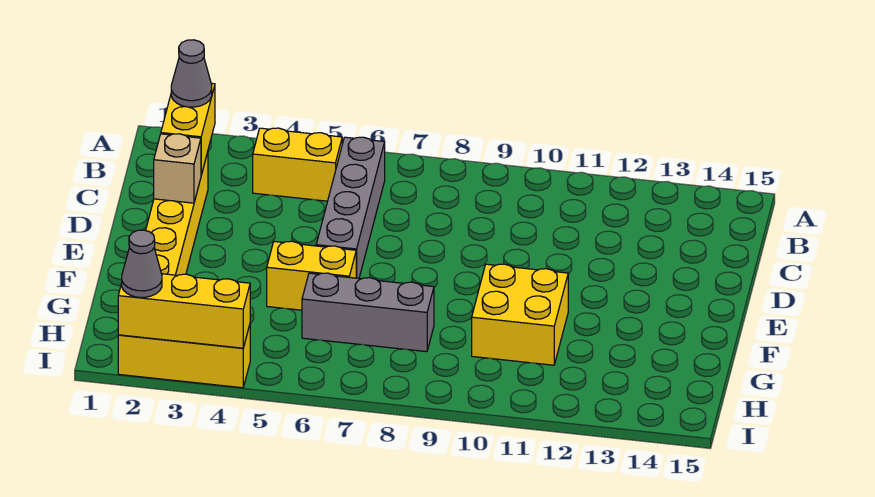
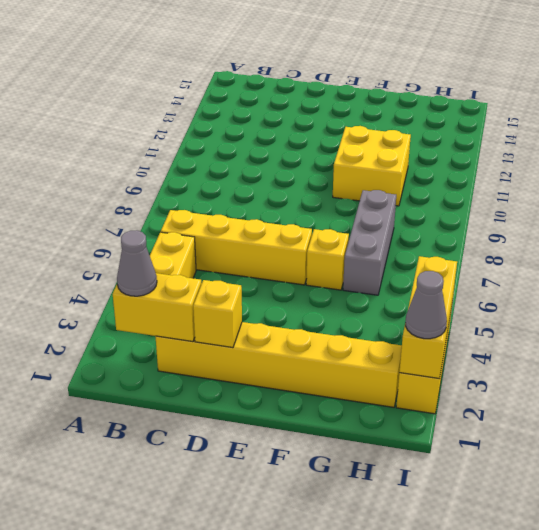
grey 1x4 brick [316,137,385,279] -> yellow 1x4 brick [161,210,312,285]
tan 1x1 brick [154,134,201,203] -> yellow 1x1 brick [193,280,242,348]
yellow 1x2 brick [267,241,356,310] -> yellow 1x1 brick [306,229,349,290]

